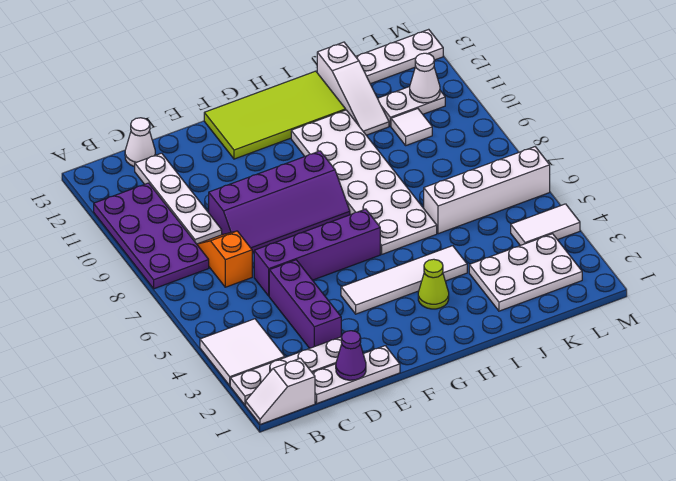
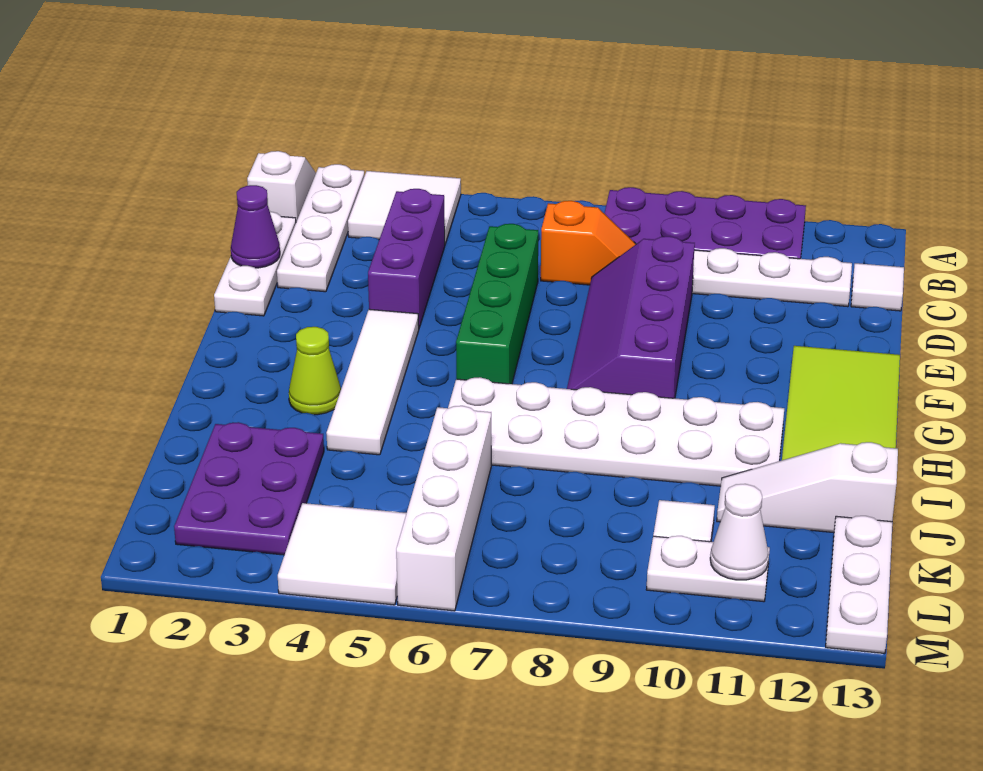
white 1x1 cone [125,118,155,167] -> white 1x1 tile [851,263,904,311]
purple 1x3 brick [269,260,341,348] -> purple 1x3 brick turned to [368,189,445,328]
purple 1x4 brick [254,209,380,296] -> green 1x4 brick [456,224,538,384]
white 2x3 plate [469,234,582,311] -> purple 2x3 plate [174,422,324,555]
white 1x2 plate [378,87,445,126] -> white 1x2 plate turned to [646,536,770,602]
white 1x2 tile [511,204,580,246] -> white 2x2 tile [278,503,406,605]

